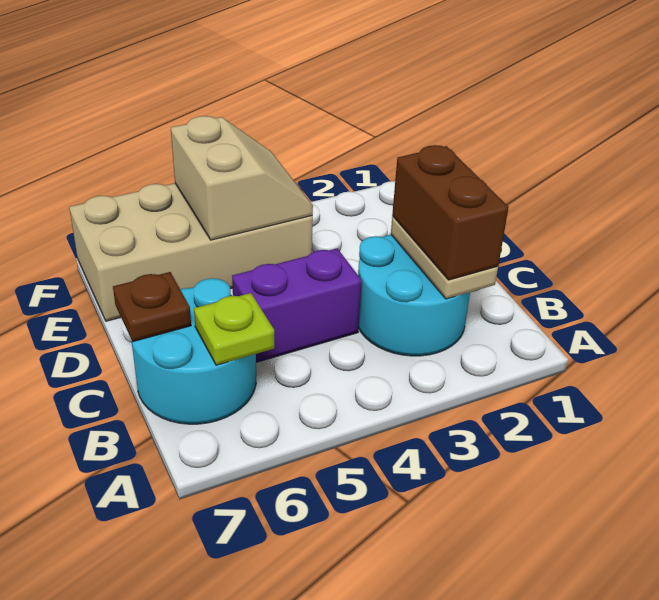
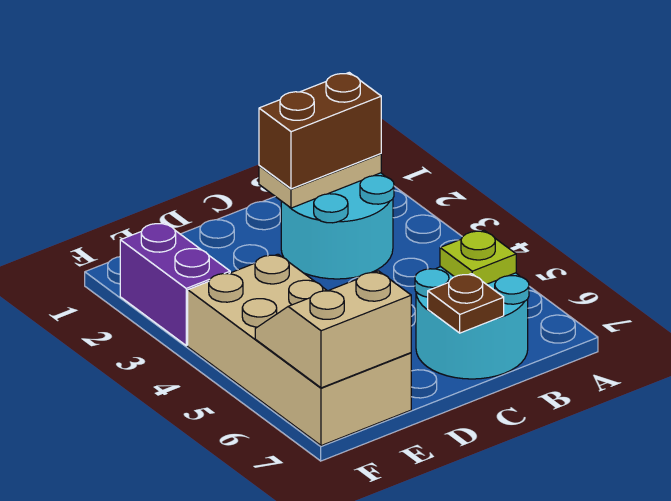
purple 1x2 brick [232,248,362,362] -> purple 1x2 brick moved to [120,222,230,345]
tan 2x2 slope [171,116,313,240] -> tan 2x2 slope moved to [255,271,411,388]

